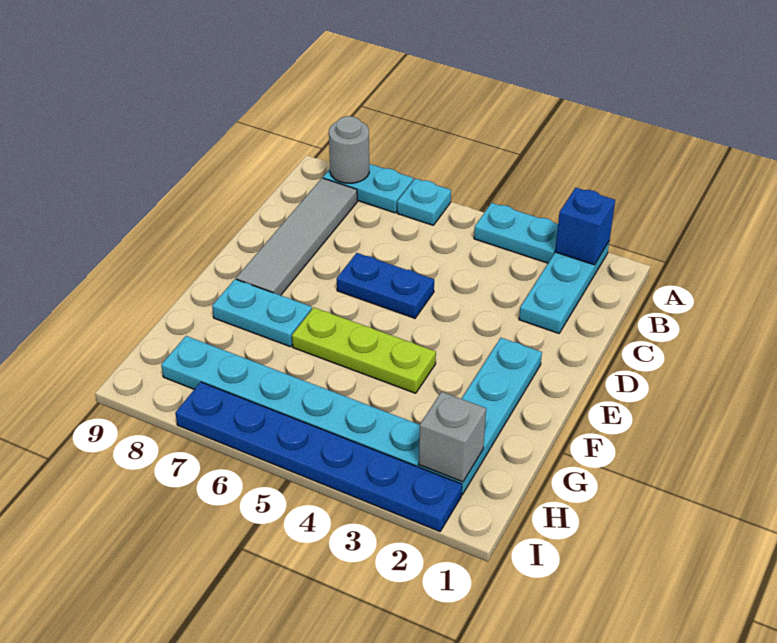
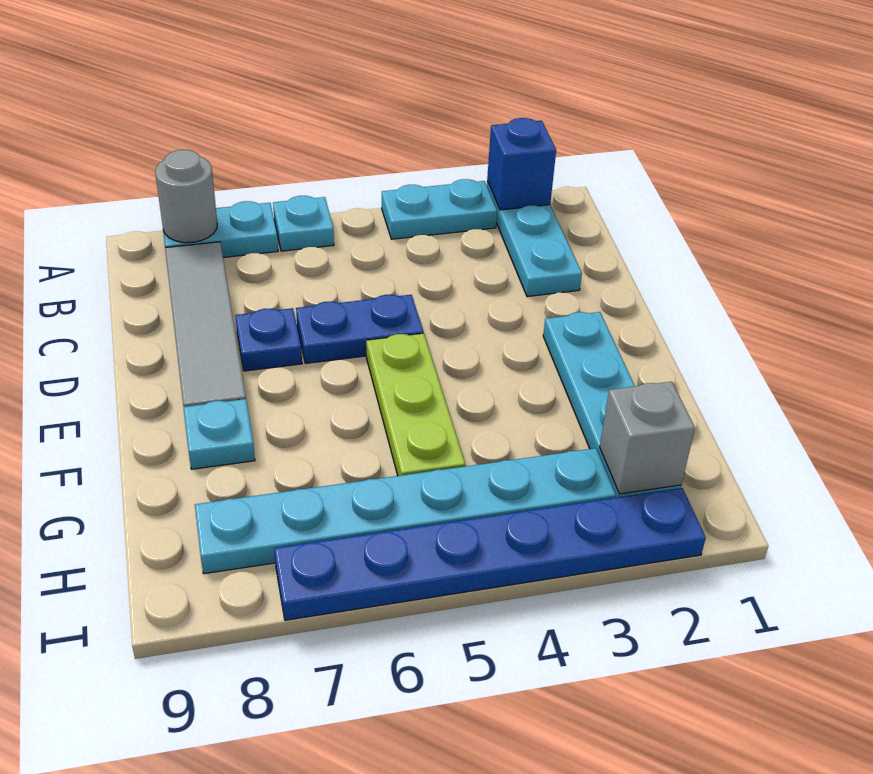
none -> blue 1x1 plate [235,308,302,371]
lime 1x3 plate [292,308,436,393] -> lime 1x3 plate turned to [366,333,465,476]
cyan 1x2 plate [212,279,312,347] -> cyan 1x1 plate [184,399,255,469]

